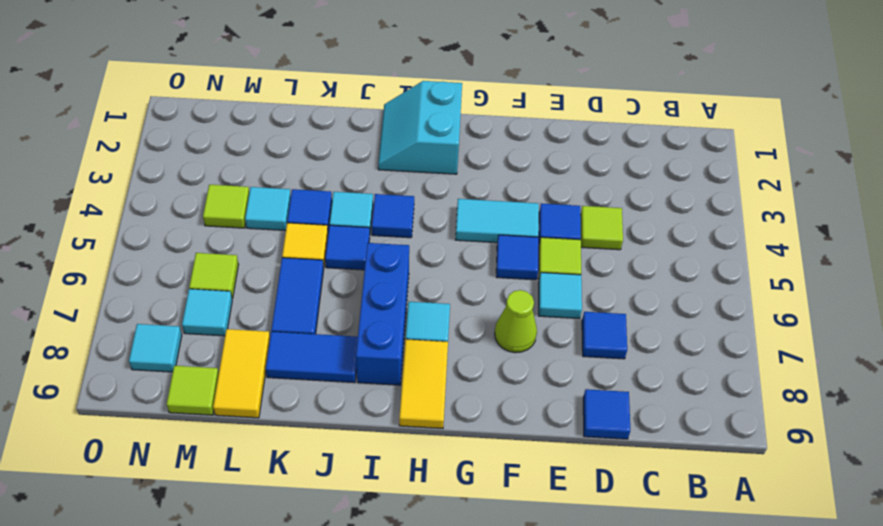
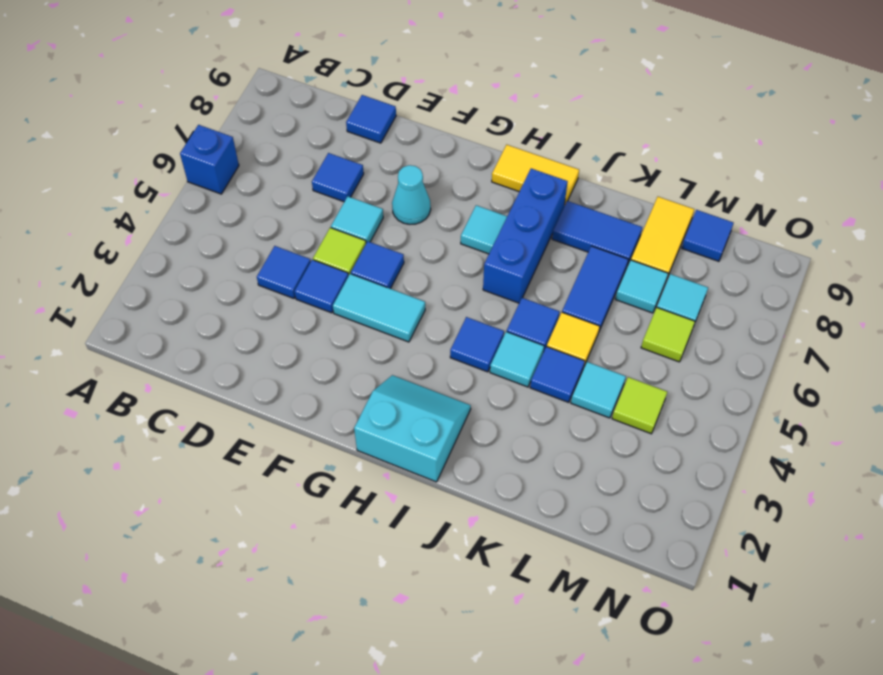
none -> blue 1x1 brick [180,125,239,194]
lime 1x1 tile [580,206,623,250] -> blue 1x1 tile [257,246,311,298]
lime 1x1 cone [495,290,537,353] -> cyan 1x1 cone [392,165,431,224]
cyan 2x2 slope [378,81,462,174] -> cyan 2x2 slope turned to [354,375,471,482]
yellow 1x2 tile [399,339,448,428] -> yellow 1x2 tile turned to [492,145,579,206]
lime 1x1 tile [167,366,219,415] -> blue 1x1 tile [682,210,733,261]
cyan 1x1 tile [129,324,182,372] -> cyan 1x1 tile moved to [615,260,668,313]

